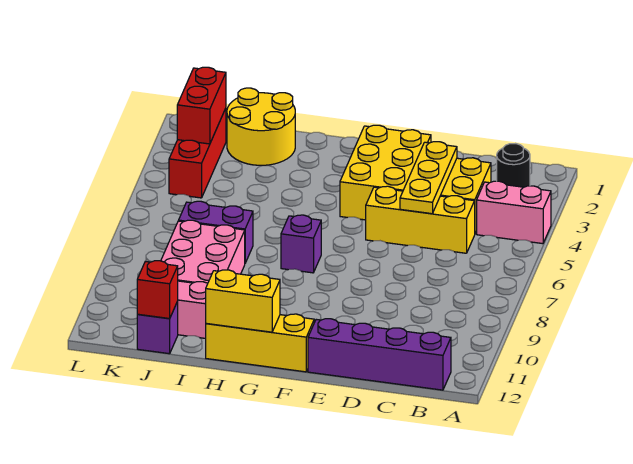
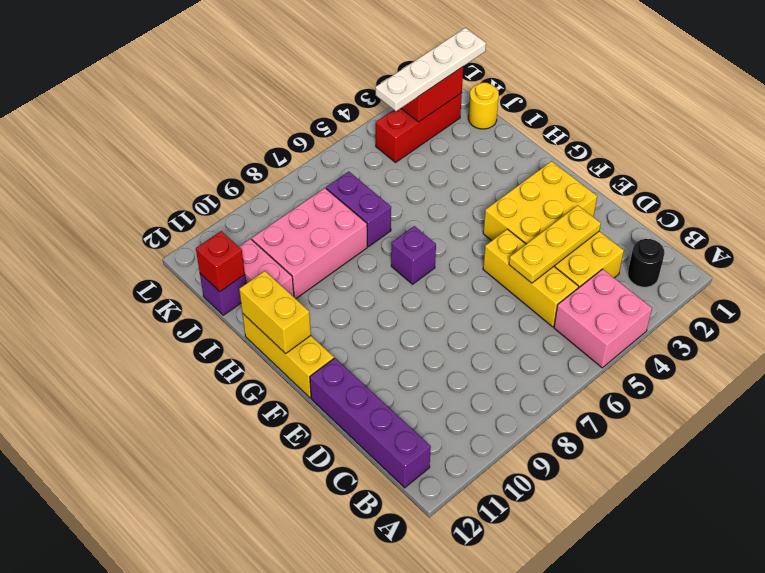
pink 1x2 brick [477,181,551,244] -> pink 2x2 brick [554,269,652,368]
yellow 2x2 round brick [227,88,295,165] -> yellow 1x1 round brick [468,83,499,129]
none -> white 1x4 plate [376,28,486,111]

